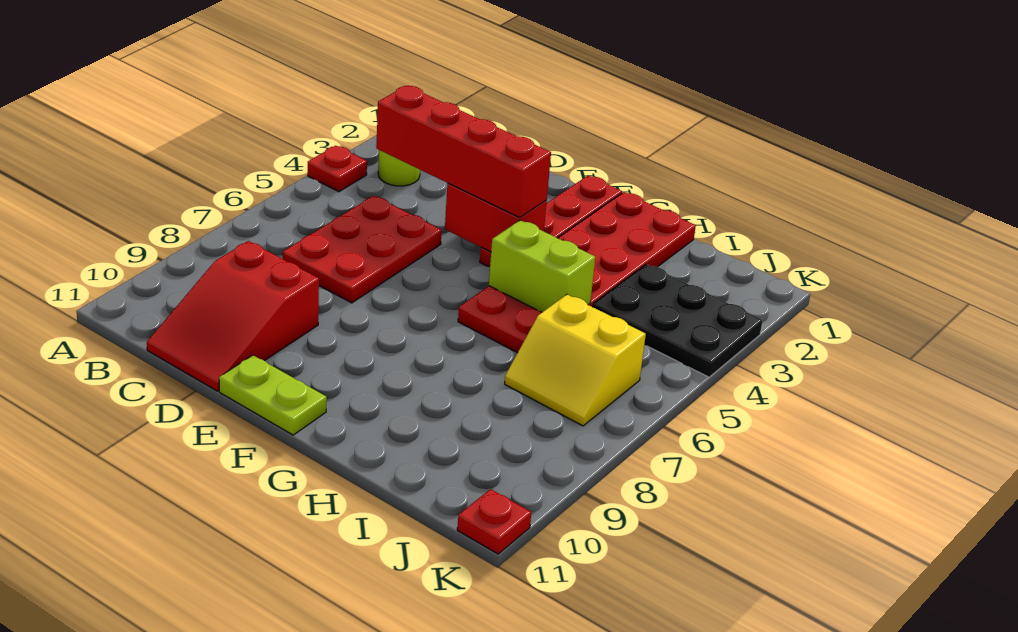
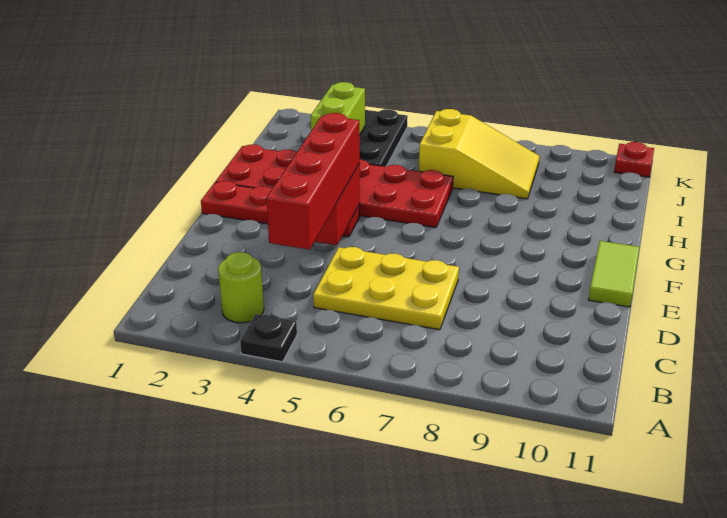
red 1x1 plate [308,146,367,192] -> black 1x1 plate [240,314,297,362]
red 2x3 plate [283,196,442,303] -> yellow 2x3 plate [313,247,459,330]
red 2x3 slope [147,241,319,391] -> none
lime 1x2 plate [219,355,327,435] -> lime 1x2 tile [588,241,639,307]
lime 1x2 brick [489,220,595,312] -> lime 1x2 brick moved to [311,82,365,135]
yellow 2x2 slope [505,295,646,426] -> yellow 2x3 slope [419,109,540,199]

